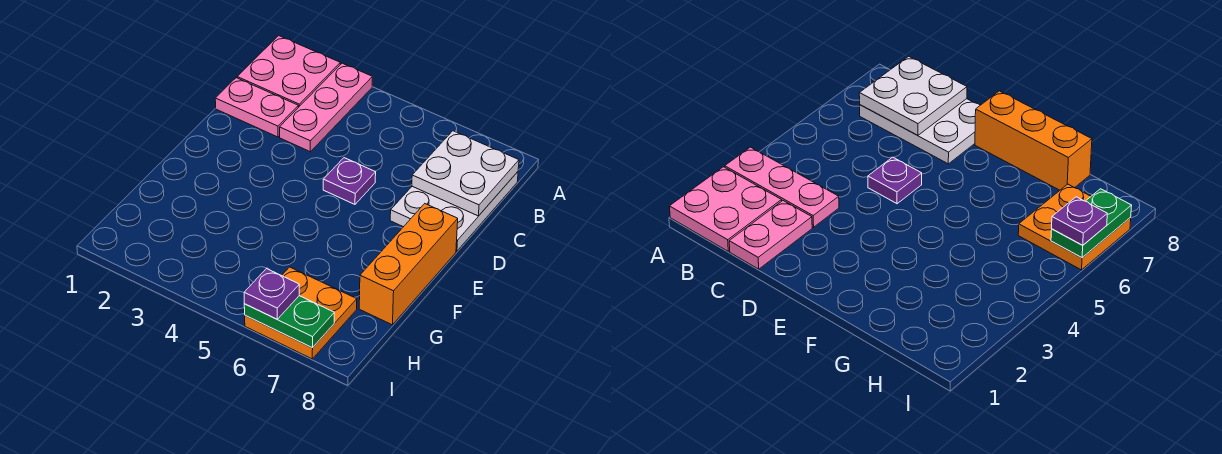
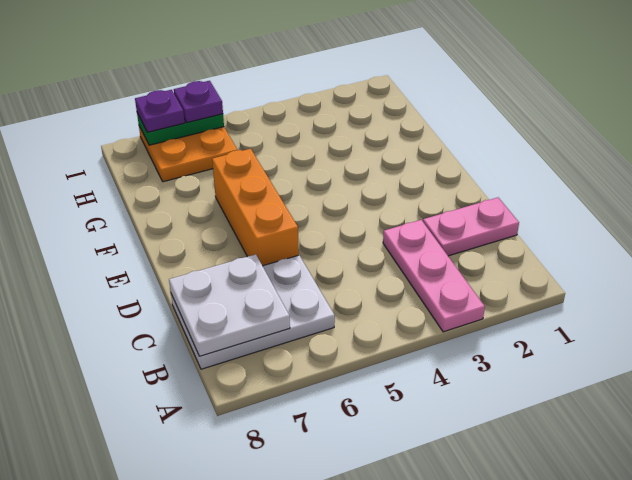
pink 2x2 plate [237,36,340,107] -> none
white 2x3 plate [390,172,518,251] -> white 2x3 plate turned to [171,255,335,369]
purple 1x1 plate [323,158,376,204] -> purple 1x1 plate moved to [135,90,185,132]
orange 1x3 brick [359,204,458,325] -> orange 1x3 brick moved to [212,149,299,266]

